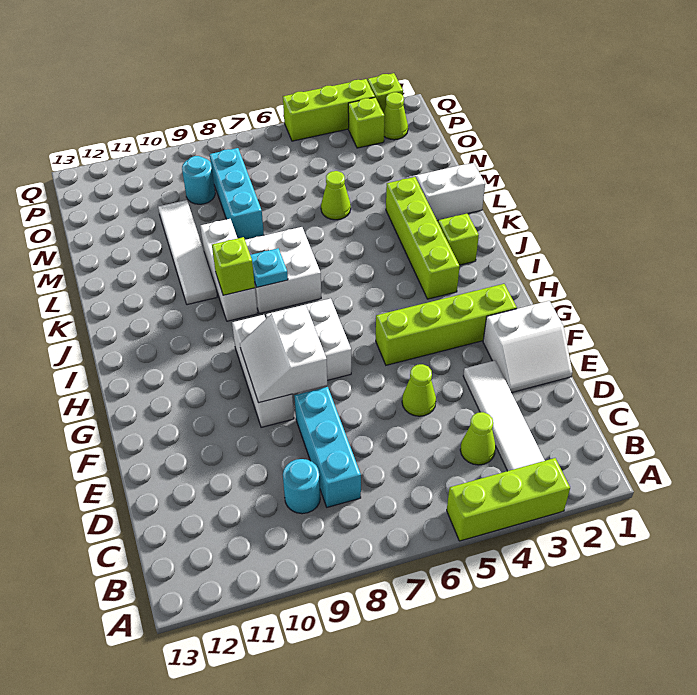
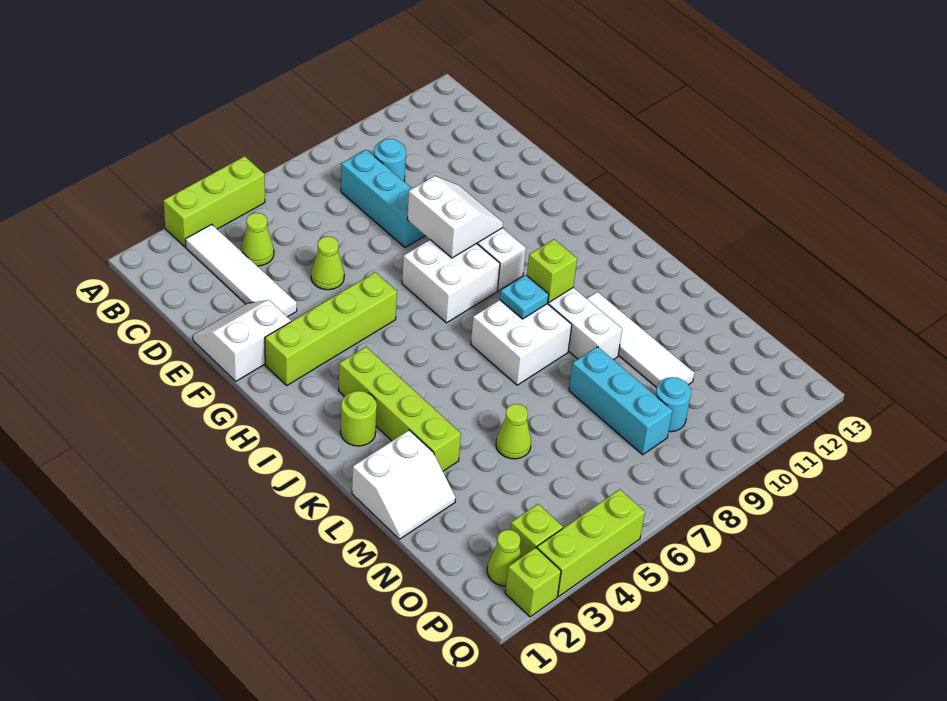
lime 1x1 brick [438,213,479,265] -> lime 1x1 round brick [341,391,377,446]

